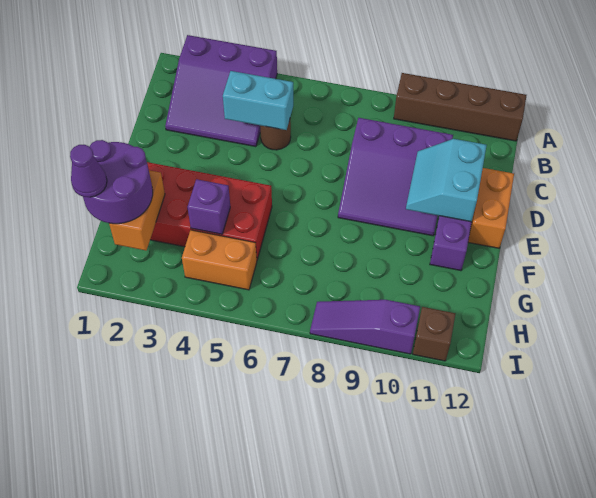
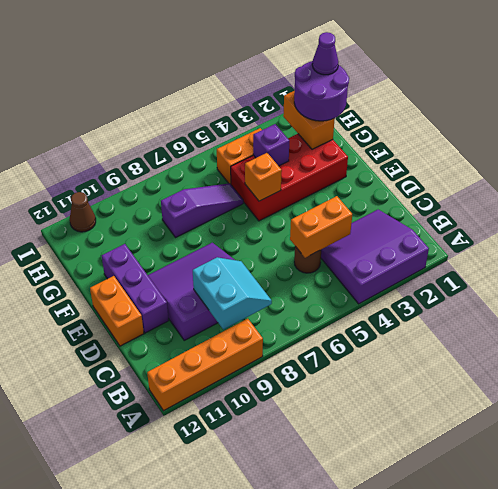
brown 1x4 brick [394,73,527,141] -> orange 1x4 brick [147,319,263,411]
cyan 1x2 brick [223,71,293,130] -> orange 1x2 brick [290,196,352,258]
cyan 2x2 slope [406,139,487,222] -> cyan 2x2 slope moved to [193,257,272,330]
none -> orange 1x1 brick [245,153,282,201]
purple 1x3 slope [310,300,420,354] -> purple 1x3 slope moved to [161,183,243,238]
brown 1x1 brick [413,307,455,361] -> brown 1x1 cone [70,192,96,232]

